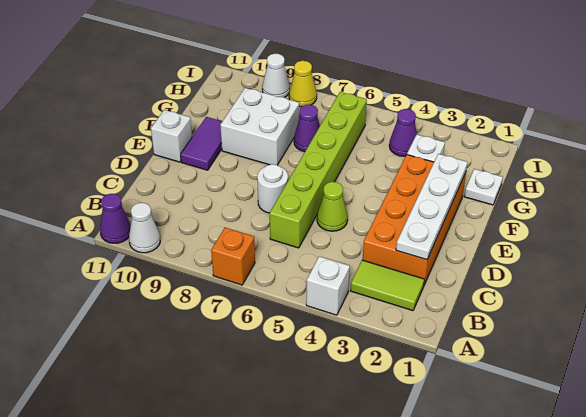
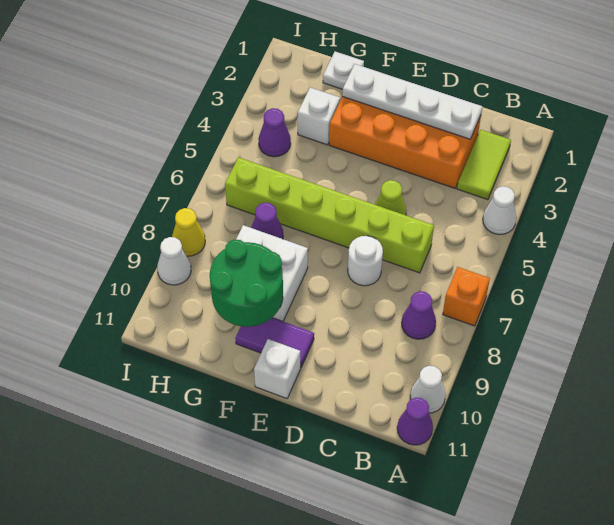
white 1x1 brick [306,256,350,315] -> white 1x1 cone [483,186,517,235]
none -> purple 1x1 cone [402,291,436,339]
none -> green 2x2 round brick [210,240,283,327]

